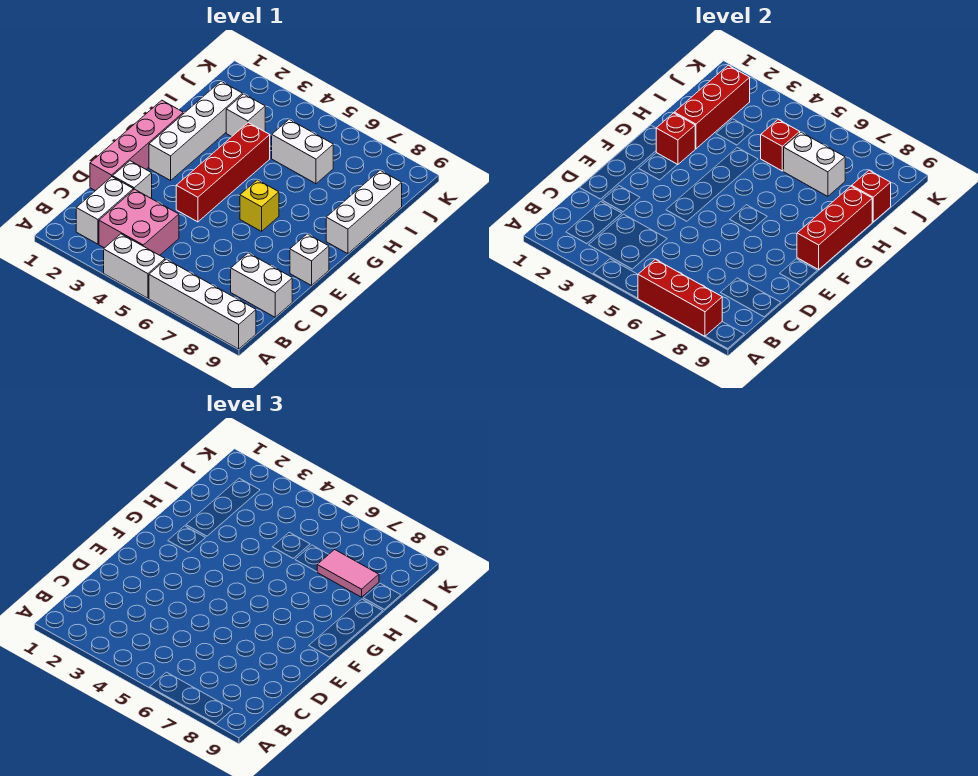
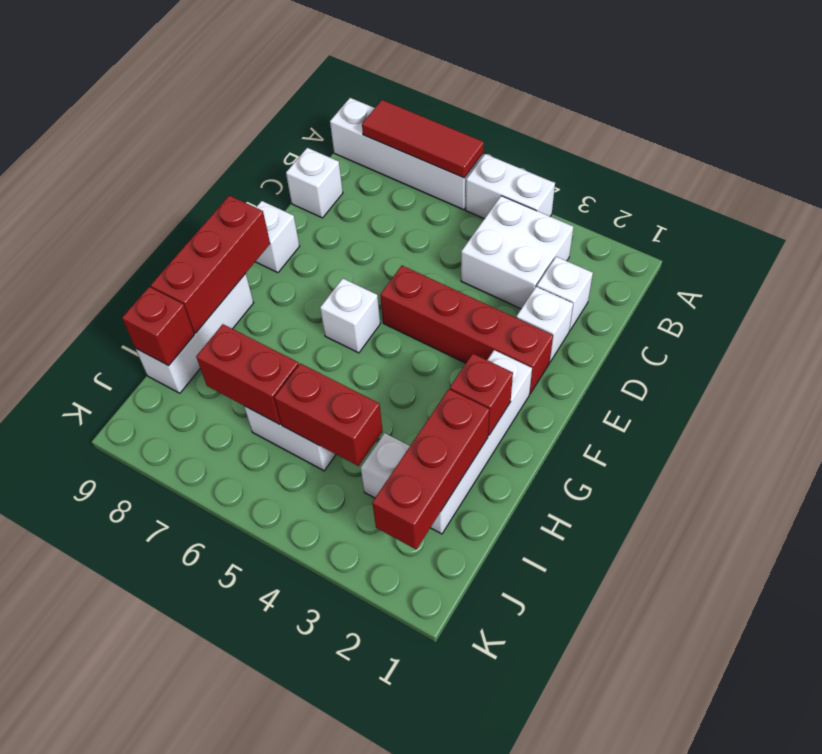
red 1x3 brick [638,259,722,336] -> red 1x3 tile [362,100,484,178]
white 1x2 brick [76,177,133,244] -> white 1x1 brick [537,257,593,331]
pink 2x2 brick [99,189,179,255] -> white 2x2 brick [461,196,573,309]
white 1x2 brick [231,253,292,317] -> white 1x1 brick [286,148,343,218]
pink 1x4 brick [90,100,183,191] -> none
red 1x4 brick [176,123,270,222] -> red 1x4 brick turned to [380,266,553,394]
yellow 1x1 brick [240,180,279,231] -> white 1x1 brick [320,279,380,353]
red 1x1 brick [761,119,800,171] -> red 1x2 brick [274,363,383,466]
white 1x2 brick [784,132,845,196] -> red 1x2 brick [196,324,299,424]
pink 1x2 tile [317,550,379,597] -> none

